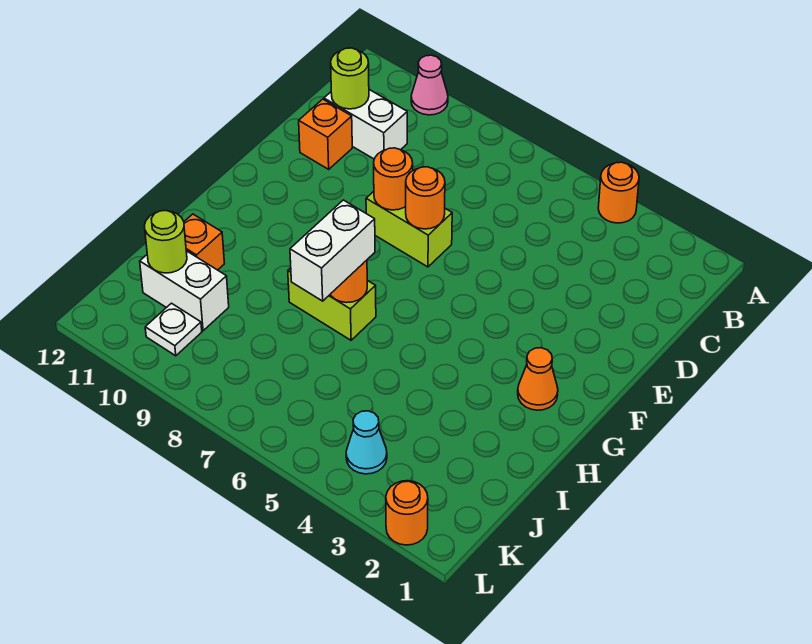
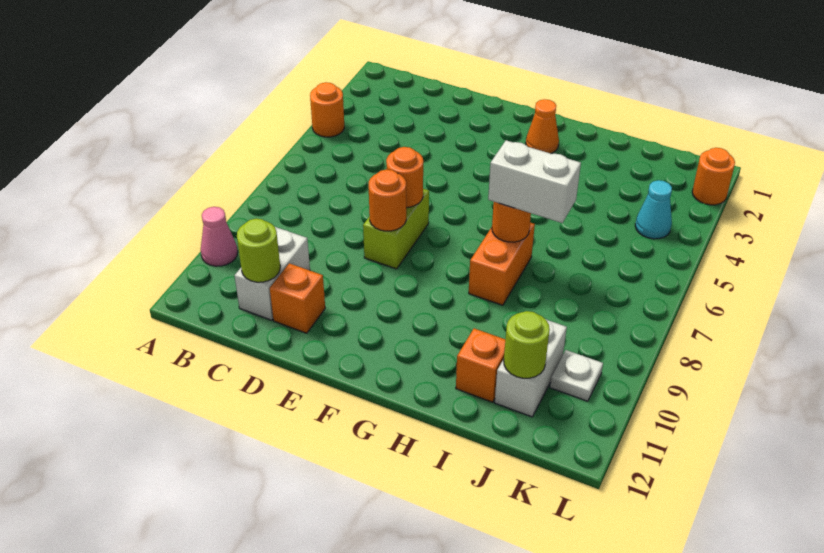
lime 1x2 brick [288,268,376,340] -> orange 1x2 brick [469,223,535,305]

